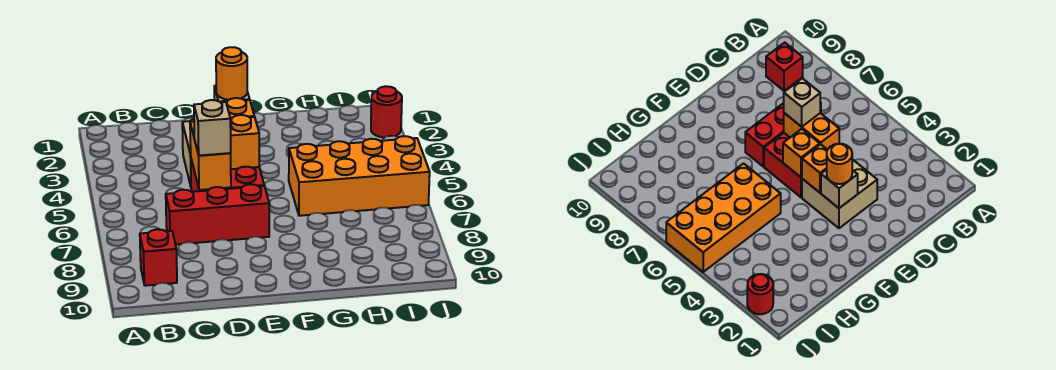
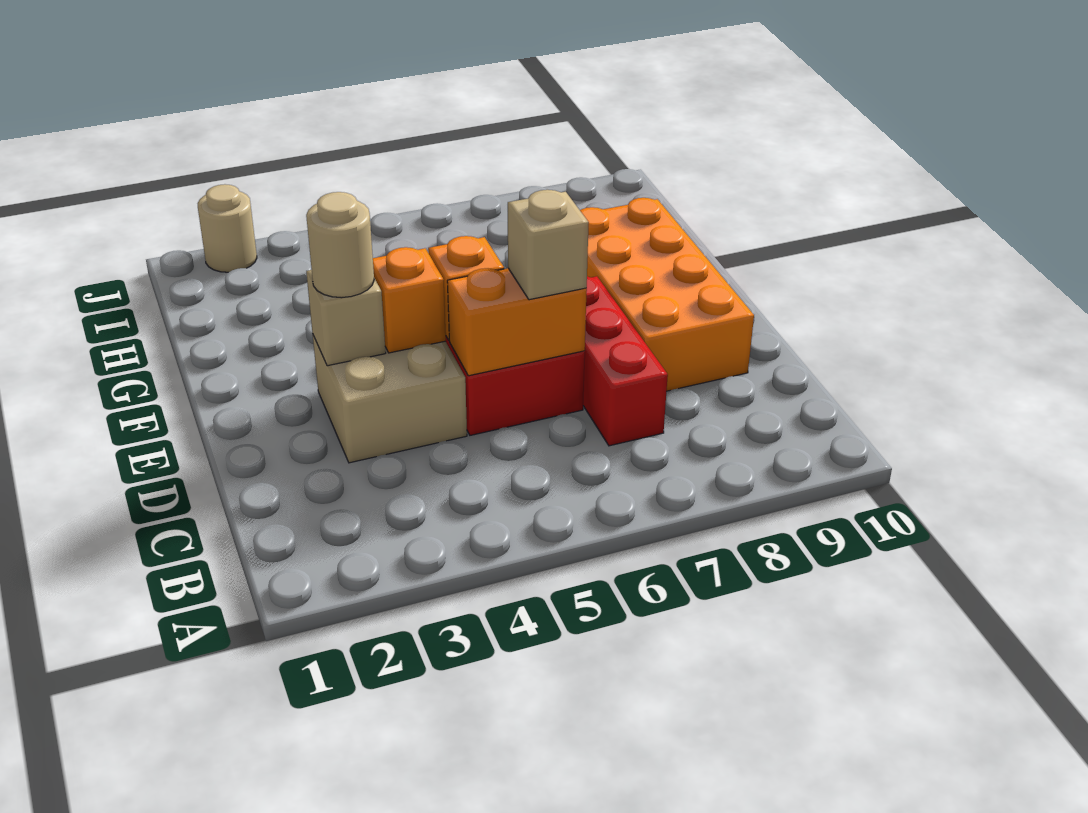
red 1x1 brick [140,229,177,286] -> none
orange 1x1 round brick [216,47,247,100] -> tan 1x1 round brick [306,192,374,298]
orange 2x4 brick [289,136,430,216] -> orange 2x4 brick moved to [580,198,754,391]
red 1x1 round brick [371,86,402,138] -> tan 1x1 round brick [198,184,257,272]

